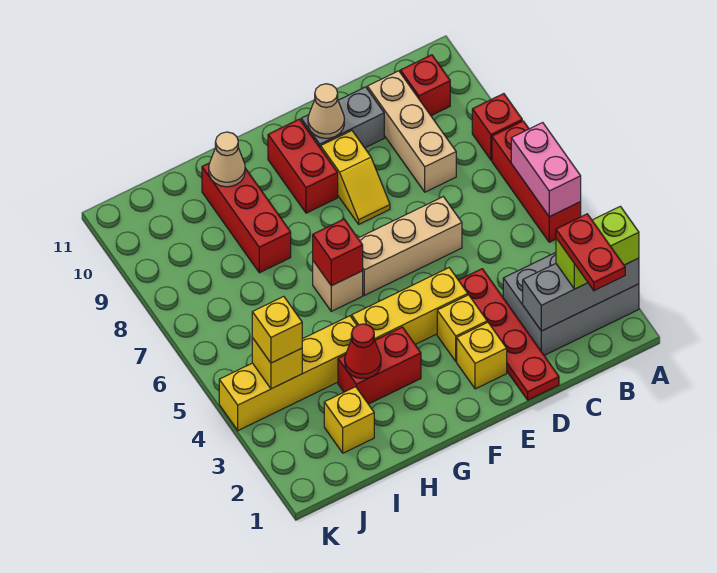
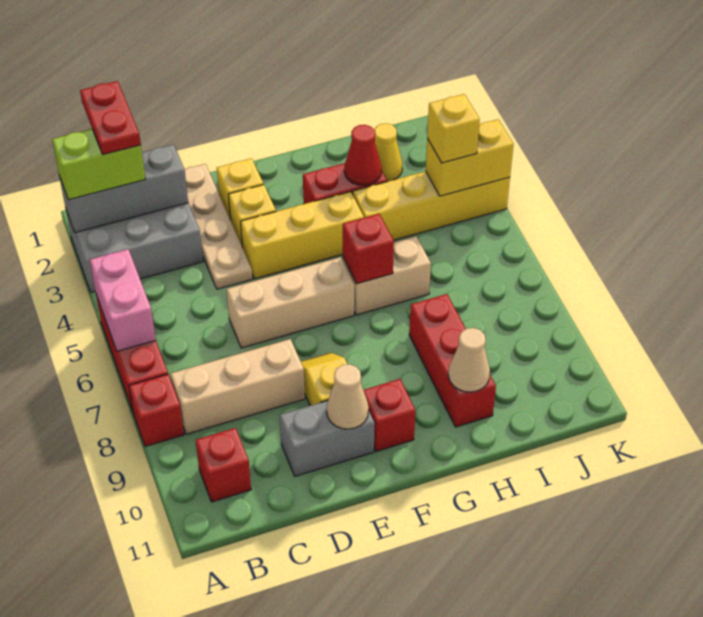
tan 1x3 brick [367,71,456,192] -> tan 1x3 brick turned to [171,339,305,434]
red 1x4 plate [459,269,559,400] -> tan 1x4 plate [185,164,253,289]
red 1x2 brick [268,119,338,213] -> red 1x1 brick [364,379,415,451]
tan 1x1 brick [313,261,363,311] -> tan 1x2 brick [343,236,431,315]
yellow 1x1 brick [324,387,374,453] -> yellow 1x1 cone [374,123,403,182]
yellow 1x1 brick [252,338,302,389] -> yellow 1x2 brick [426,119,514,196]

